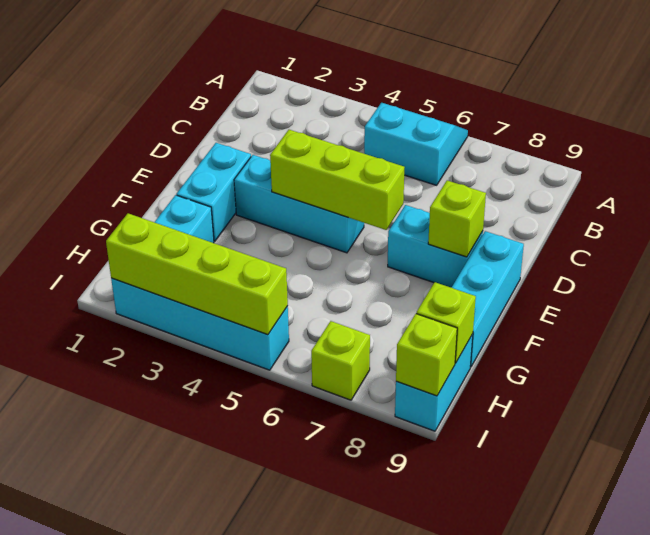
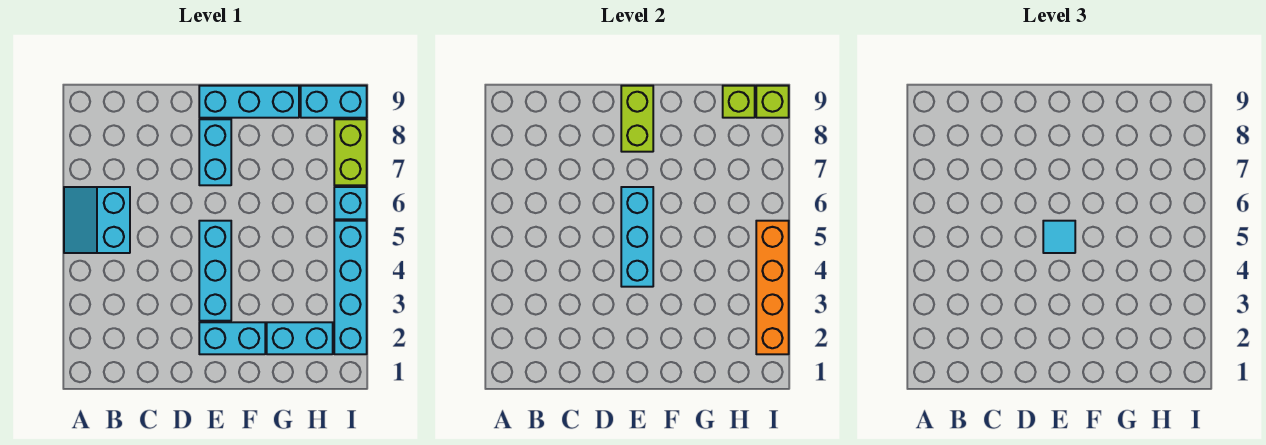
lime 1x3 brick [270,130,405,230] -> cyan 1x3 brick [621,187,653,287]
none -> cyan 1x1 tile [1043,221,1075,253]
lime 1x1 brick [428,180,486,257] -> lime 1x2 brick [621,86,653,152]
lime 1x4 brick [106,213,288,335] -> orange 1x4 brick [756,221,789,354]
none -> cyan 1x1 brick [334,187,367,219]
lime 1x1 brick [311,321,370,400] -> lime 1x2 brick [334,119,367,185]

